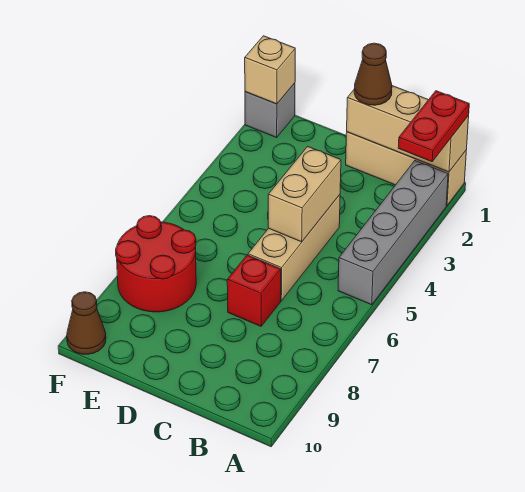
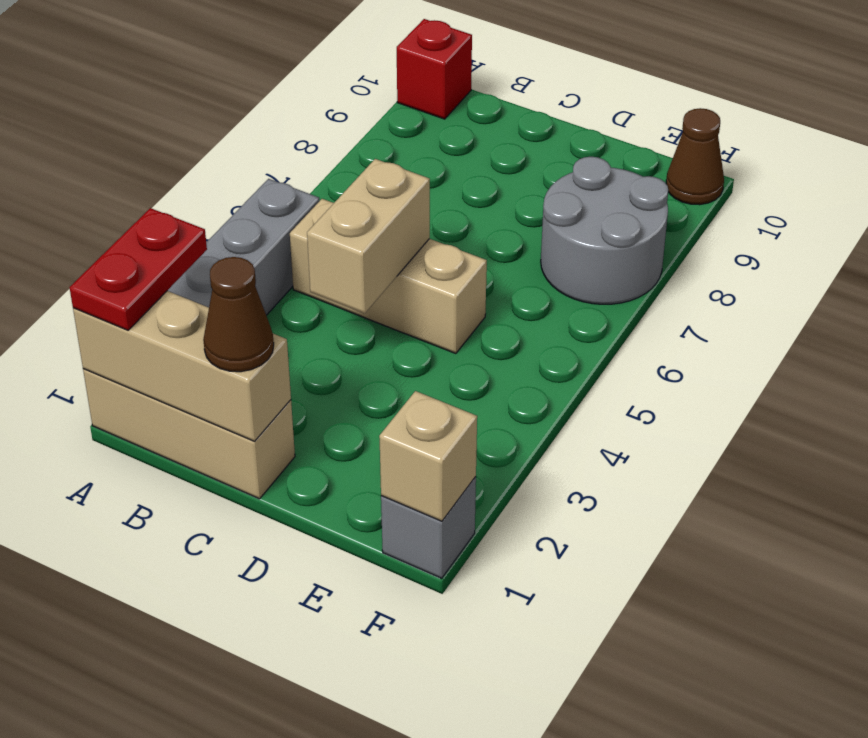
tan 1x3 brick [248,195,340,301] -> tan 1x3 brick turned to [290,199,487,354]
red 1x1 brick [227,255,281,326] -> red 1x1 brick moved to [397,19,472,119]
red 2x2 round brick [116,216,196,312] -> grey 2x2 round brick [541,157,668,304]

